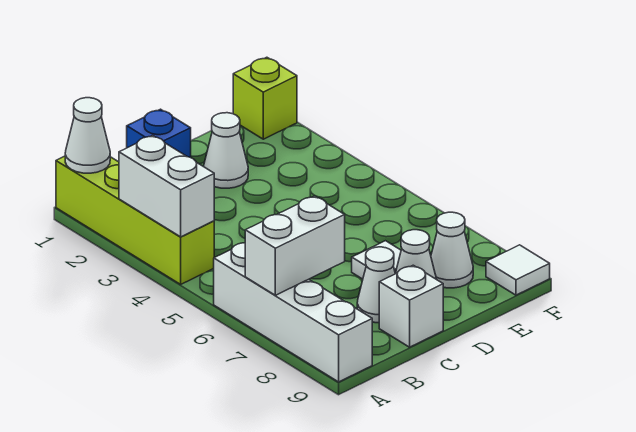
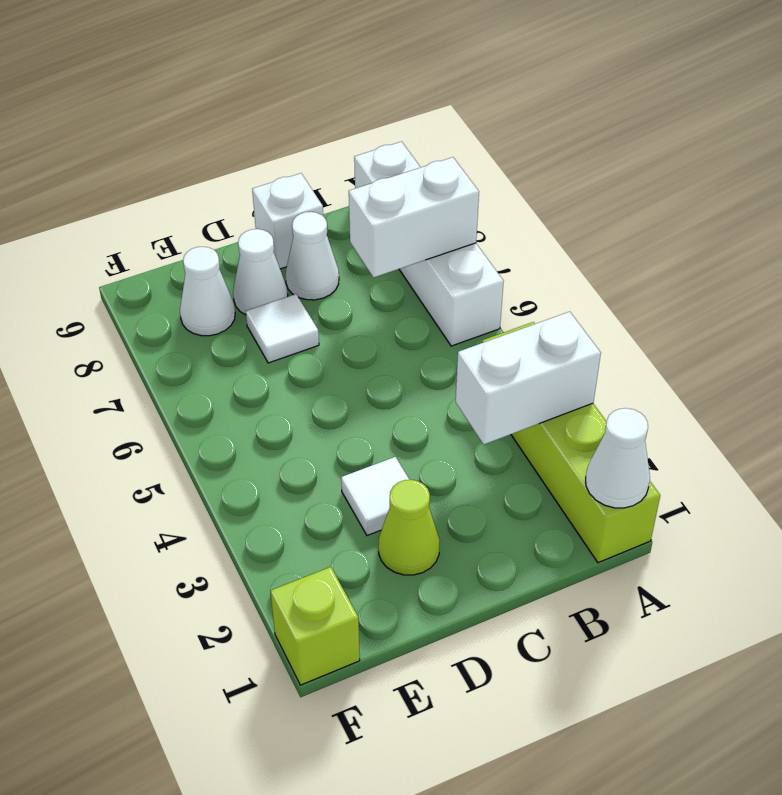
white 1x2 brick [119,135,214,237] -> white 1x2 brick turned to [456,312,601,444]
blue 1x1 brick [127,109,191,157] -> none
white 1x1 cone [204,113,248,188] -> lime 1x1 cone [378,480,440,575]
white 1x1 tile [486,245,550,295] -> white 1x1 tile moved to [341,457,410,535]

